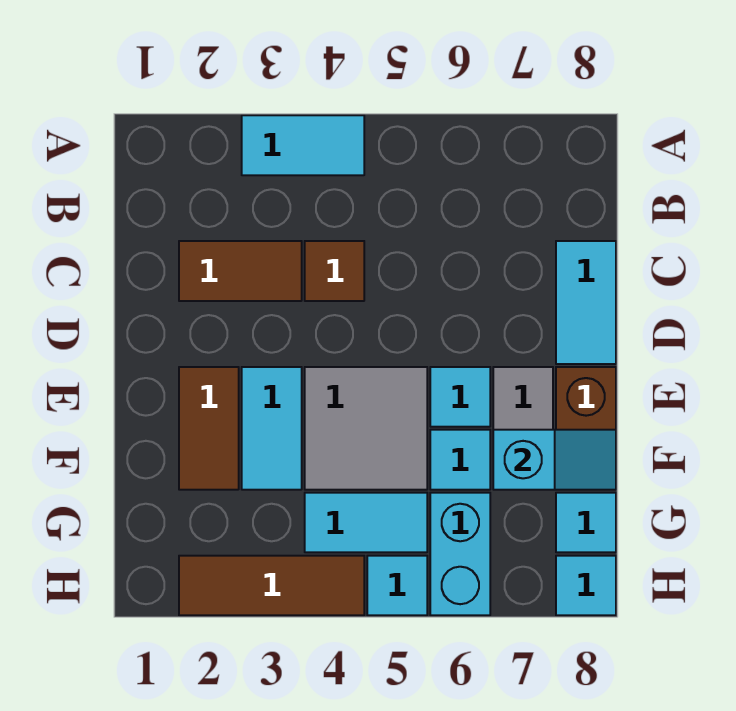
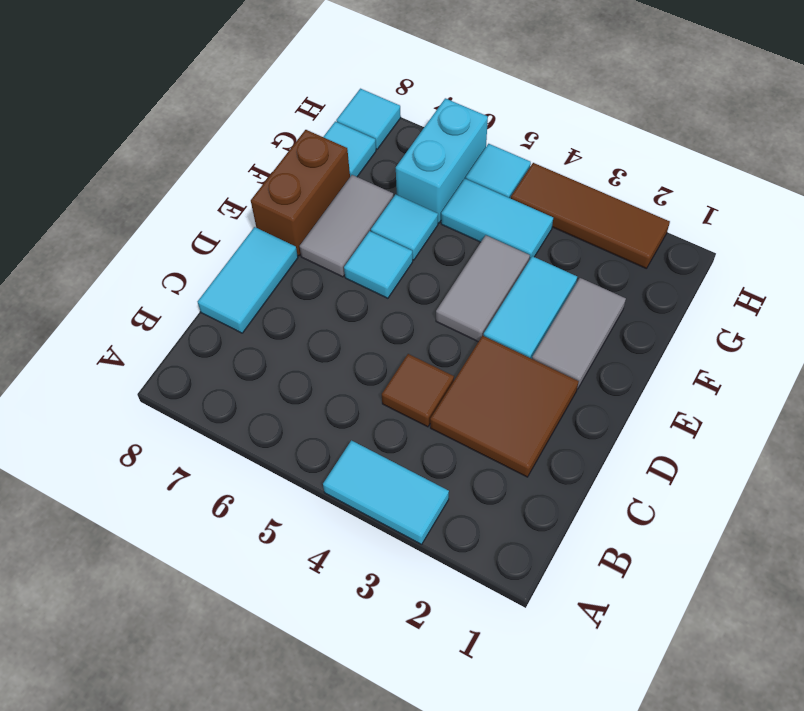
brown 1x2 tile [179,241,302,301] -> brown 2x2 tile [430,336,579,477]
brown 1x2 tile [179,367,239,490] -> grey 1x2 tile [532,278,626,389]
grey 2x2 tile [305,367,427,490] -> grey 1x2 tile [436,235,530,342]
cyan 1x2 slope [493,430,616,490] -> none

